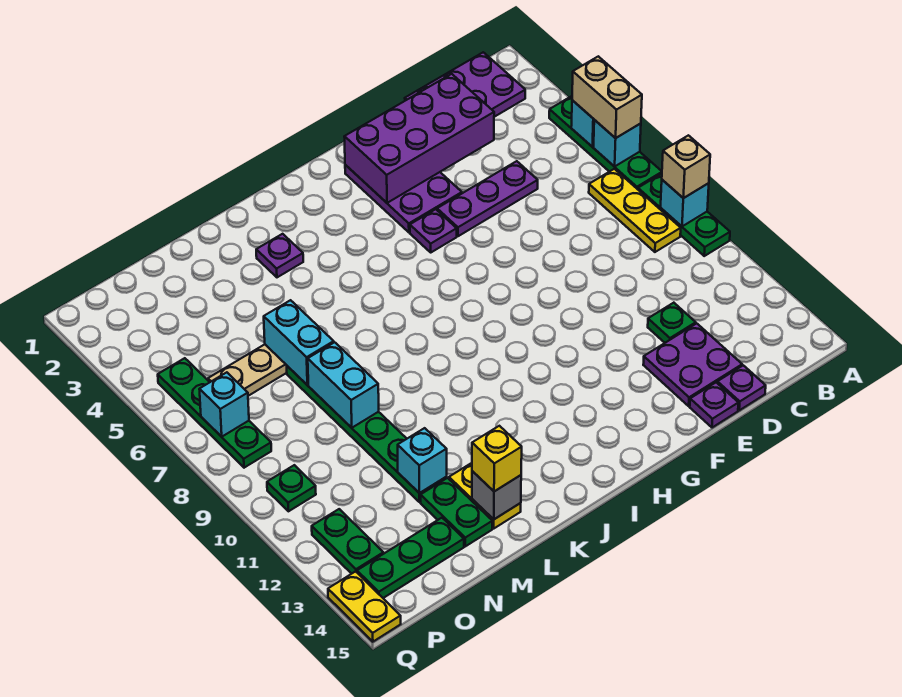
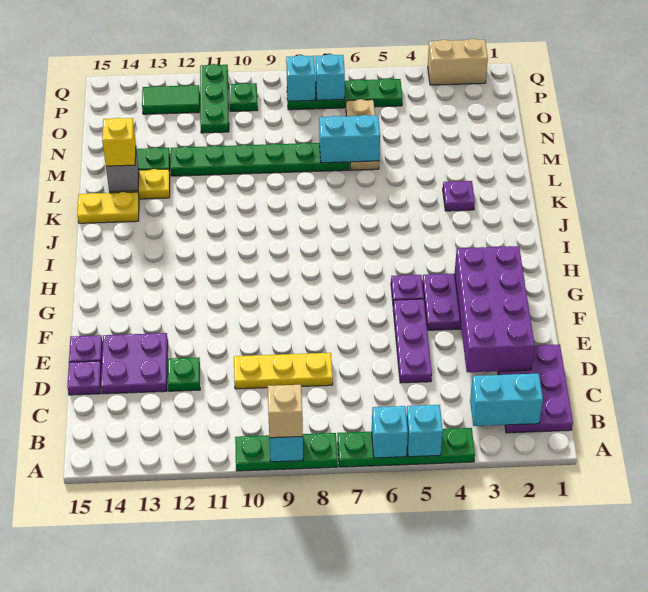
tan 1x2 brick [572,56,642,138] -> tan 1x2 brick moved to [428,39,488,85]
yellow 1x3 plate [589,169,681,252] -> yellow 1x3 plate moved to [234,353,333,389]
cyan 1x2 brick [308,342,379,428] -> cyan 1x2 brick moved to [470,374,543,426]
cyan 1x1 brick [398,428,447,493] -> cyan 1x1 brick moved to [286,55,315,101]
green 1x3 plate [357,518,464,598] -> green 1x3 plate moved to [200,64,229,133]
green 1x2 plate [312,509,384,574] -> green 1x2 tile [142,85,200,114]
yellow 1x2 plate [328,572,401,642] -> yellow 1x2 plate moved to [77,192,139,223]

